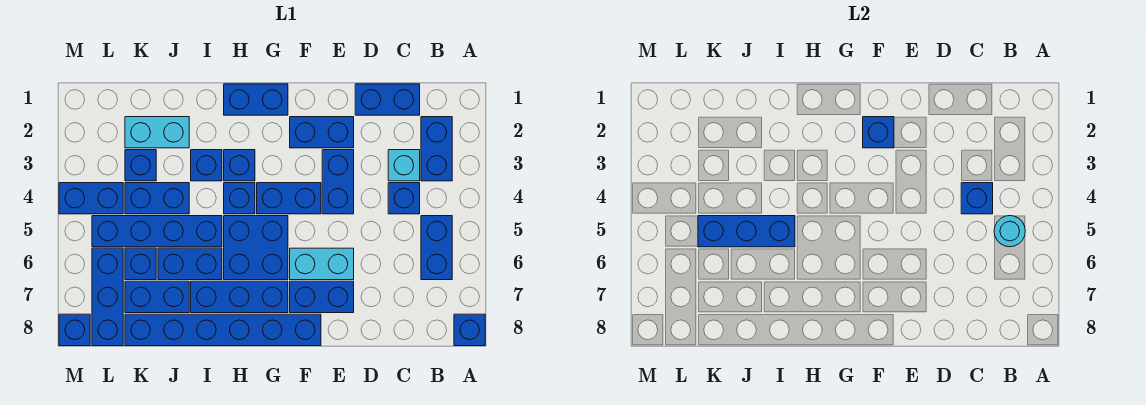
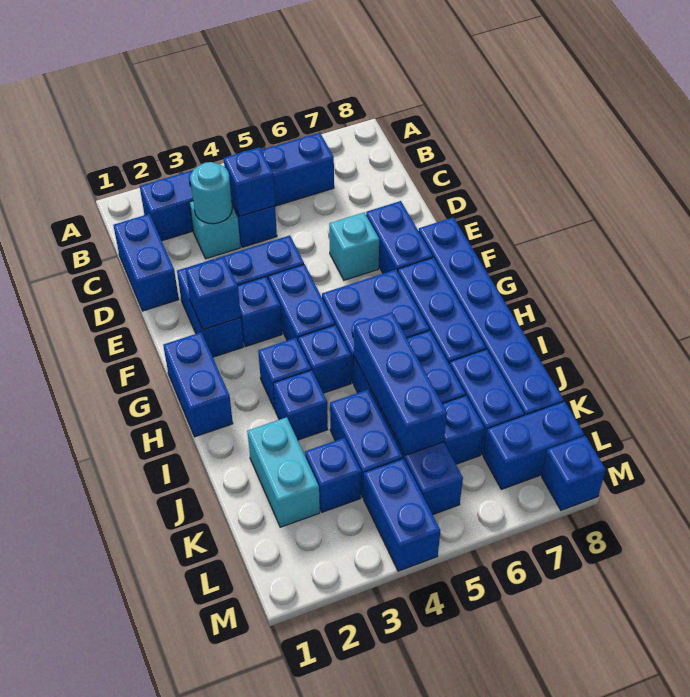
blue 1x1 brick [454,314,485,346] -> blue 1x1 brick moved to [238,277,282,346]
cyan 1x1 round brick [994,216,1025,247] -> cyan 1x1 round brick moved to [190,162,232,224]
cyan 1x2 brick [290,248,354,280] -> cyan 1x1 brick [329,213,379,280]
blue 1x3 brick [92,248,123,346] -> blue 1x2 brick [483,401,584,489]

